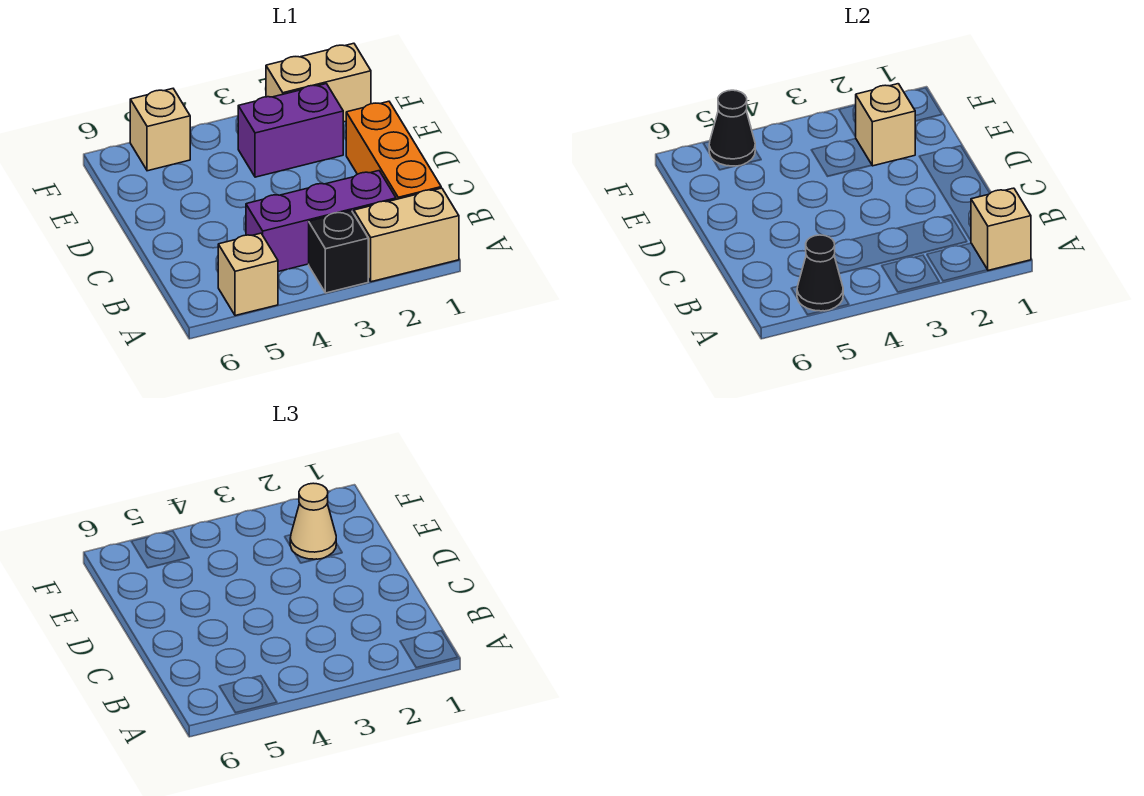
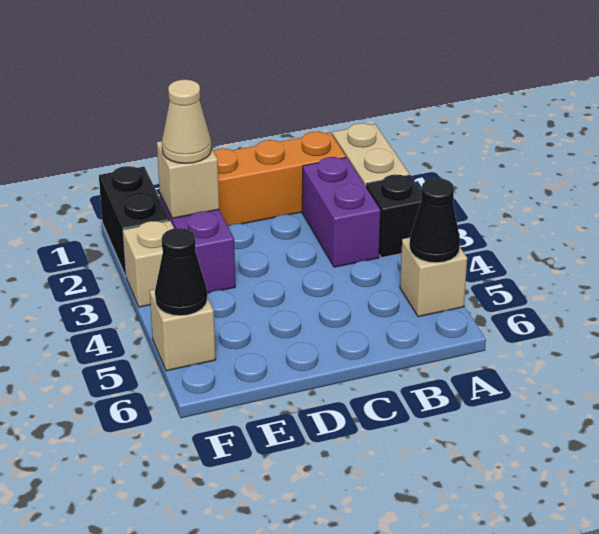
tan 1x1 brick [971,188,1031,270] -> tan 1x1 brick moved to [123,221,174,307]
purple 1x3 brick [246,171,396,272] -> purple 1x2 brick [302,157,380,267]
tan 1x2 brick [266,43,371,122] -> black 1x2 brick [99,166,170,276]

